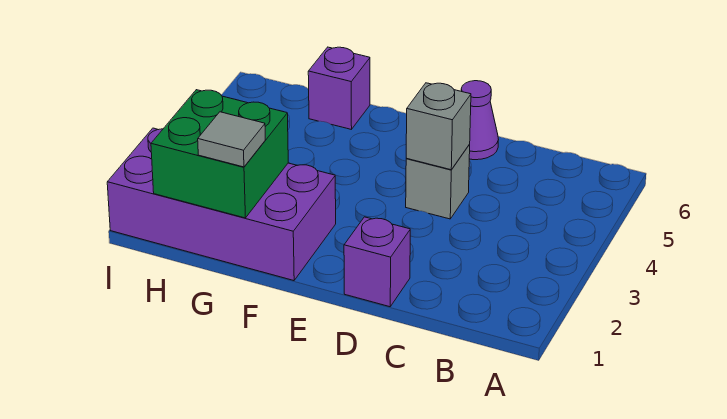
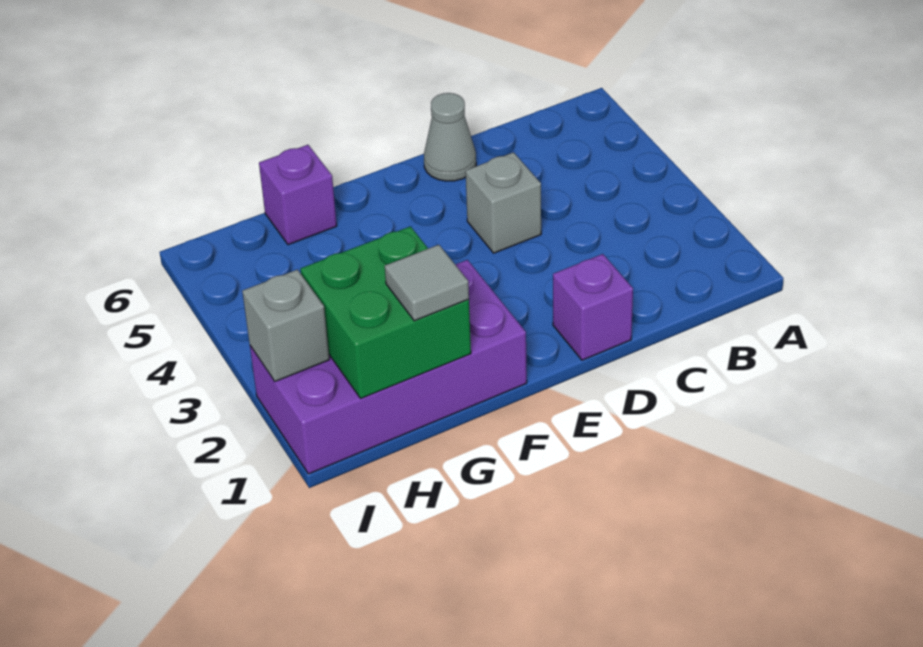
grey 1x1 brick [406,83,471,170] -> grey 1x1 brick moved to [242,270,329,381]
purple 1x1 cone [461,81,499,160] -> grey 1x1 cone [424,93,476,181]

